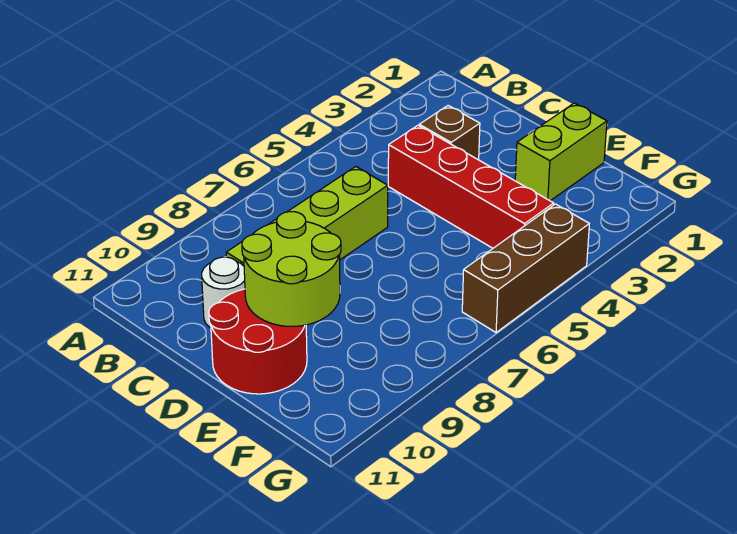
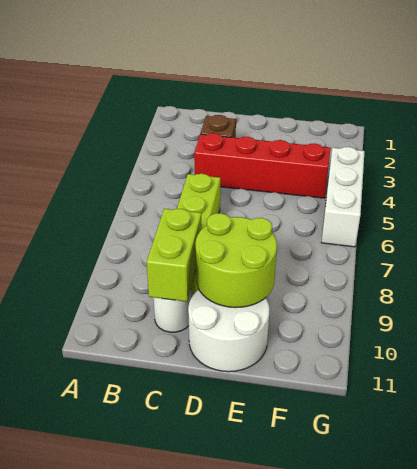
red 2x2 round brick [209,289,307,394] -> white 2x2 round brick [188,289,270,372]
lime 1x2 brick [515,103,607,201] -> lime 1x2 brick moved to [147,209,202,302]
brown 1x3 brick [462,204,589,333] -> white 1x3 brick [321,147,365,247]

